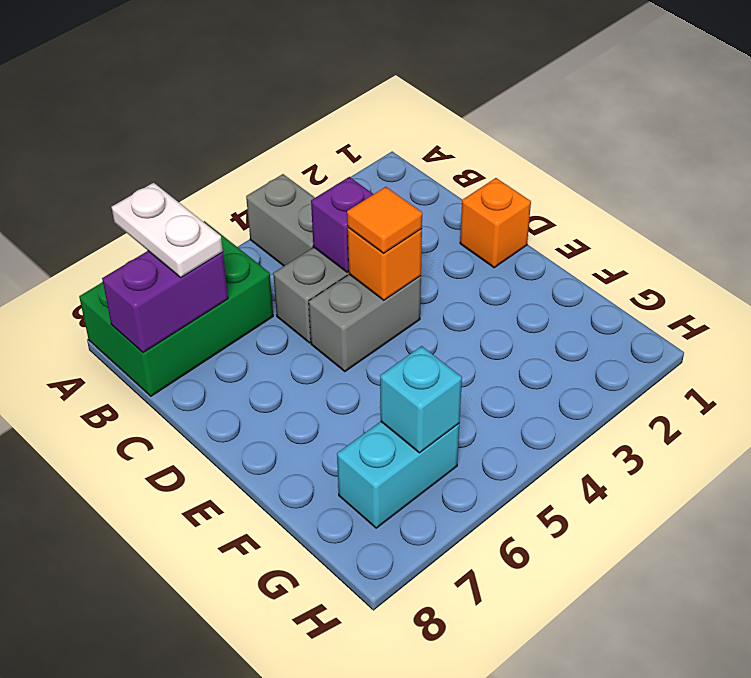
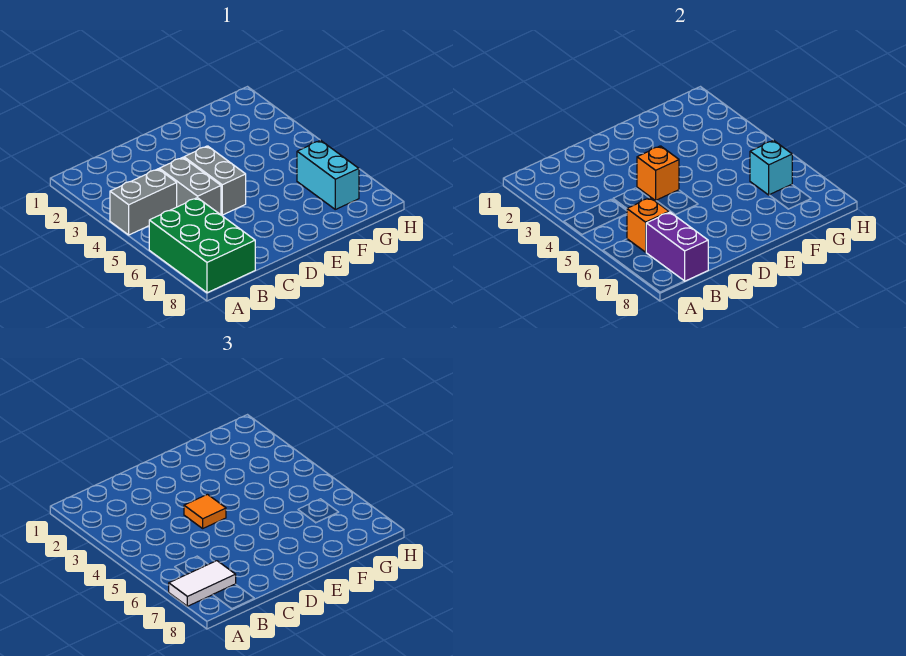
white 1x2 plate [111,183,223,277] -> white 1x2 tile [169,561,236,606]
purple 1x1 brick [311,177,373,272] -> none
orange 1x1 brick [460,178,531,268] -> orange 1x1 brick moved to [627,198,669,252]

